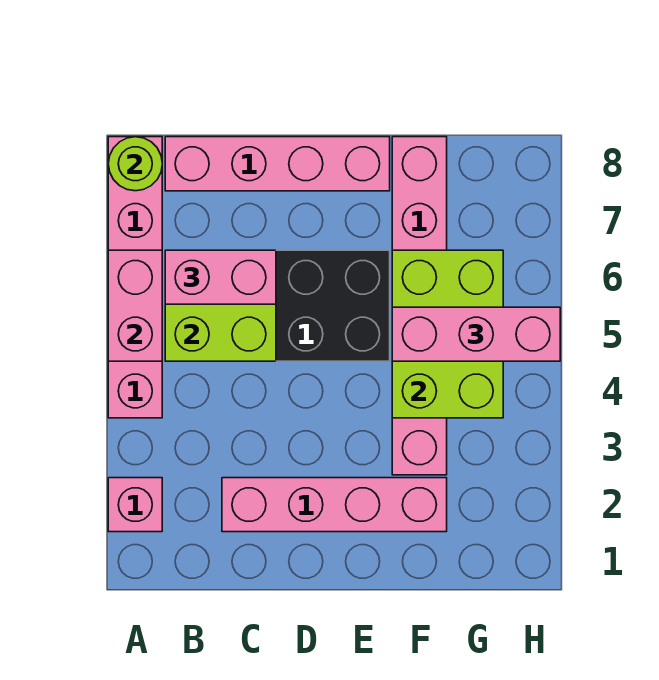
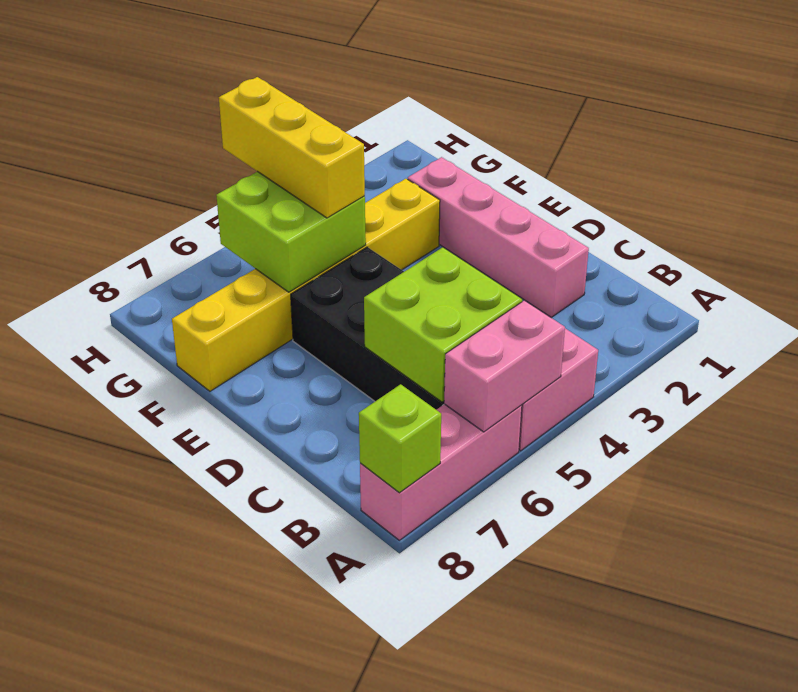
pink 1x1 brick [108,478,162,532] -> none
lime 1x1 round brick [108,137,162,191] -> lime 1x1 brick [359,384,441,493]
pink 1x2 brick [165,250,276,304] -> none
pink 1x4 brick [165,137,390,191] -> none
pink 1x6 brick [392,137,447,475] -> yellow 1x6 brick [172,179,440,391]
lime 2x3 brick [392,250,503,418] -> lime 2x2 brick [216,171,366,292]
pink 1x3 brick [392,307,560,361] -> yellow 1x3 brick [219,77,365,218]

